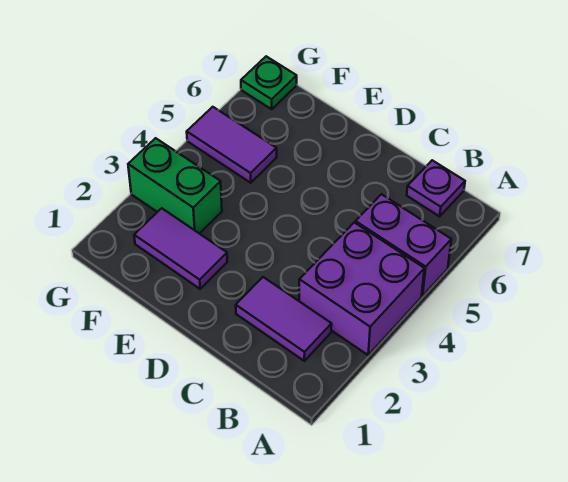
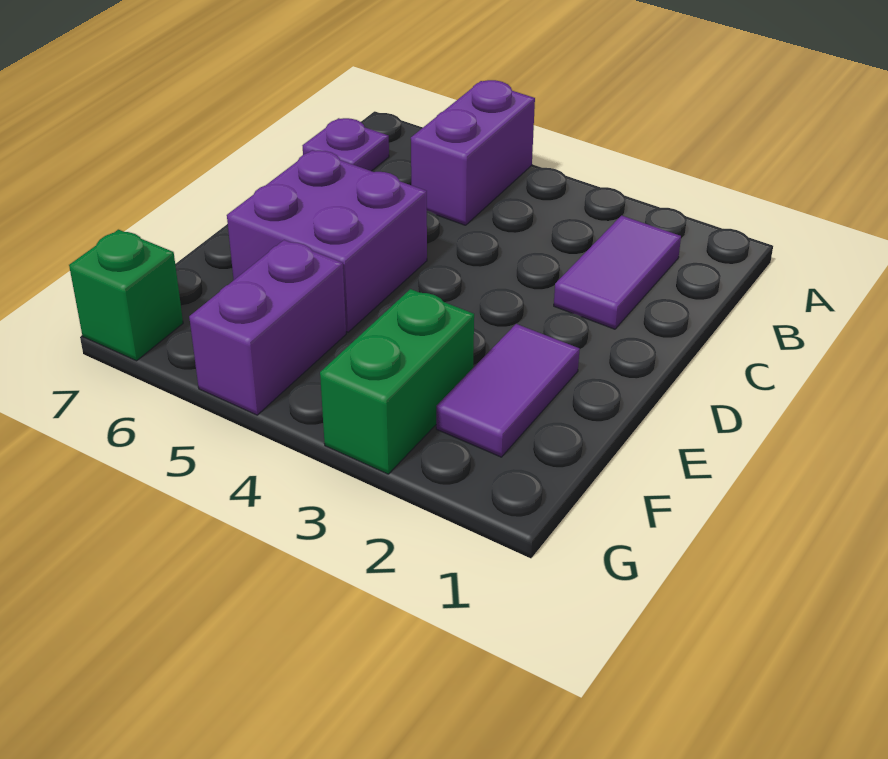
purple 2x2 brick [299,223,424,355] -> purple 2x2 brick moved to [227,150,427,332]
purple 1x2 tile [187,107,277,183] -> purple 1x2 brick [189,240,346,415]
green 1x1 plate [241,56,297,109] -> green 1x1 brick [69,230,183,361]

